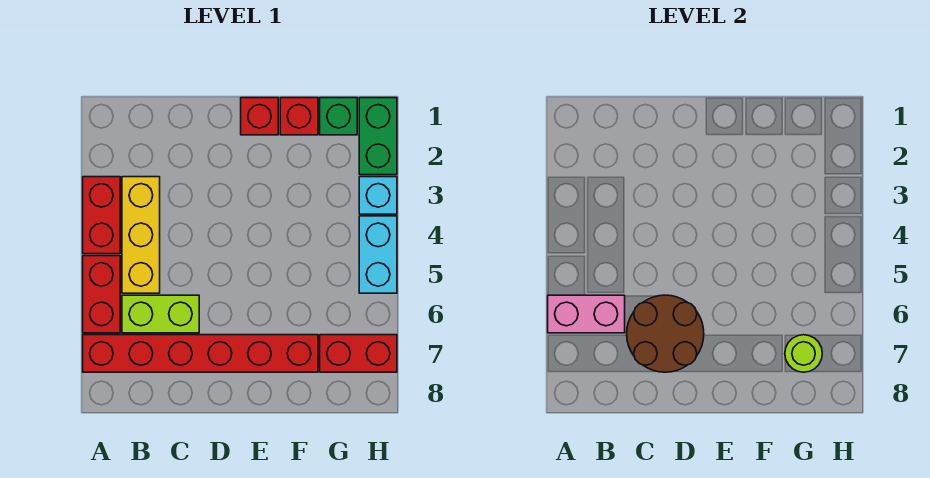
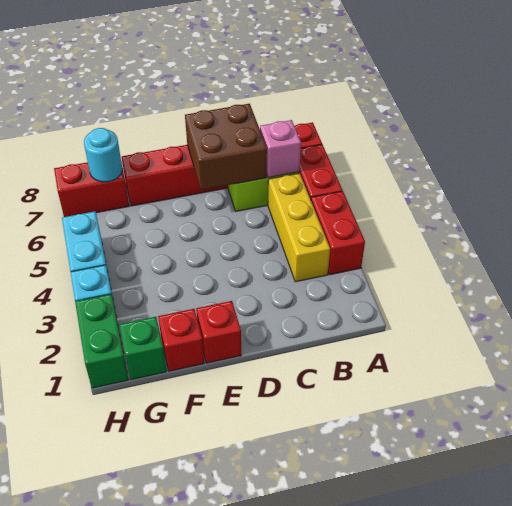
pink 1x2 brick [548,295,625,333] -> pink 1x1 brick [260,120,301,178]
brown 2x2 round brick [627,295,704,372] -> brown 2x2 brick [185,104,267,190]
lime 1x1 round brick [785,335,822,372] -> cyan 1x1 round brick [84,128,122,182]

